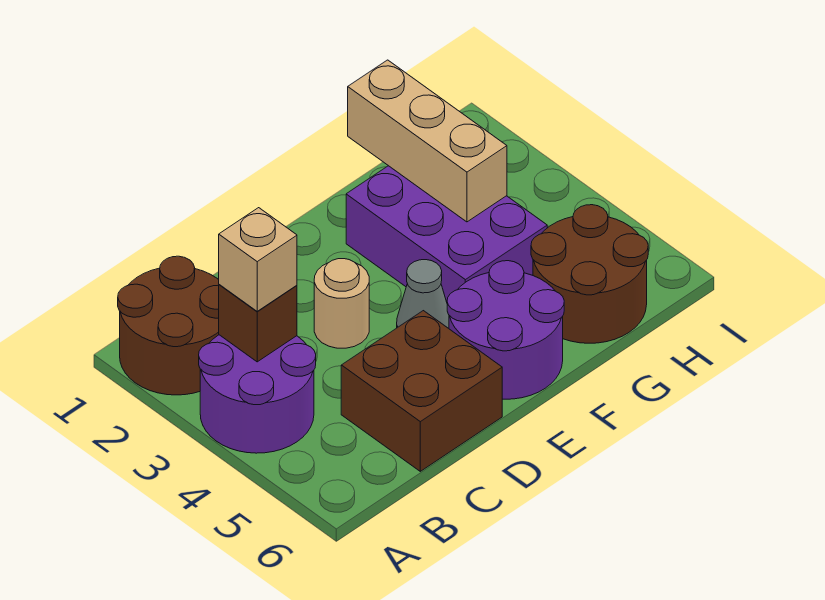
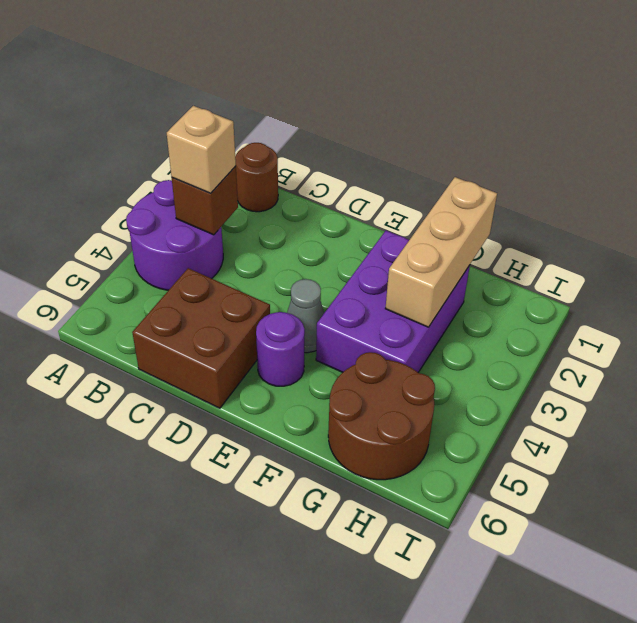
brown 2x2 round brick [118,256,219,395] -> brown 1x1 round brick [235,143,278,212]
tan 1x1 round brick [314,259,369,348] -> none
purple 2x2 round brick [447,261,564,399] -> purple 1x1 round brick [256,312,305,386]

